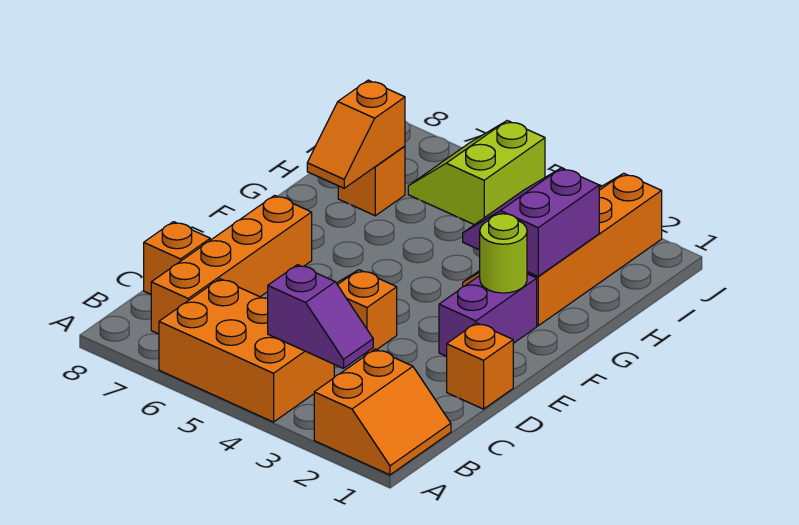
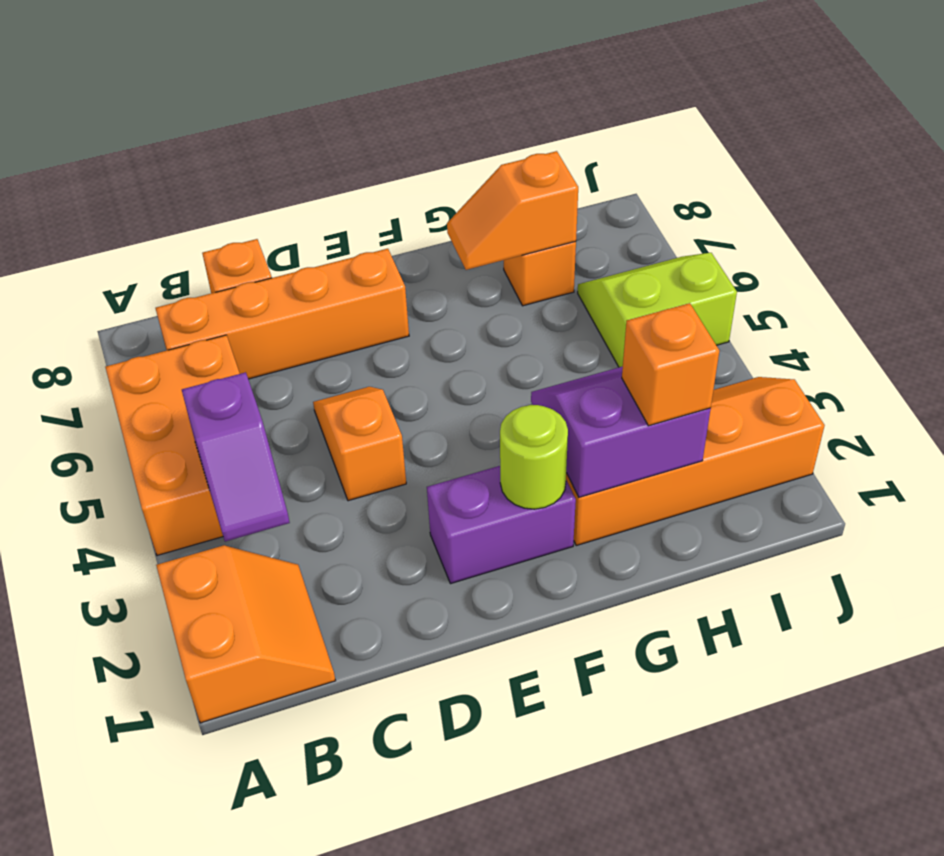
orange 2x2 slope [314,349,451,475] -> orange 2x2 slope turned to [156,545,336,723]
orange 1x1 brick [447,323,513,409] -> orange 1x1 brick moved to [622,303,719,426]

